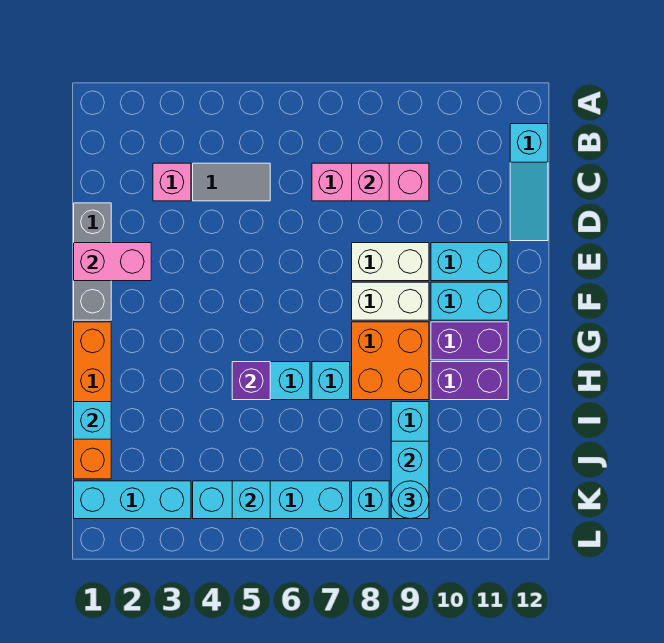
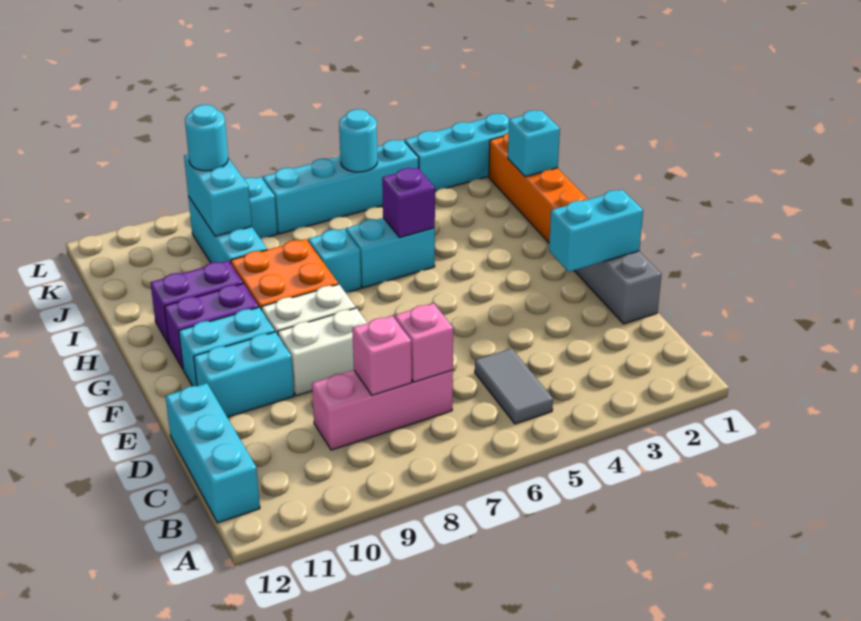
cyan 1x3 slope [510,124,548,241] -> cyan 1x3 brick [166,383,260,523]
pink 1x1 brick [153,163,191,201] -> pink 1x1 brick moved to [395,303,453,382]
grey 1x2 tile [193,163,270,201] -> grey 1x2 tile turned to [475,348,553,424]
pink 1x2 brick [74,243,151,281] -> cyan 1x2 brick [549,190,643,272]
cyan 1x1 brick [232,481,270,519] -> cyan 1x1 round brick [339,109,377,172]

